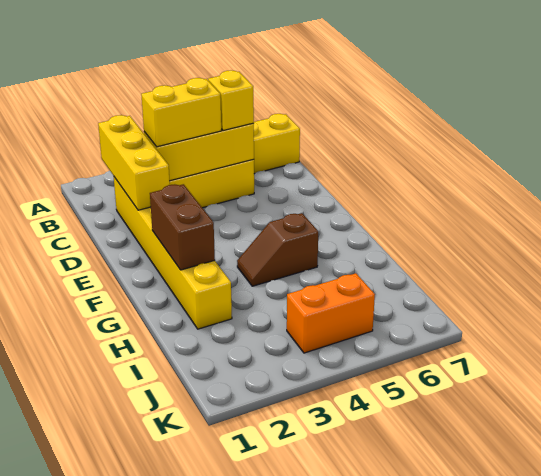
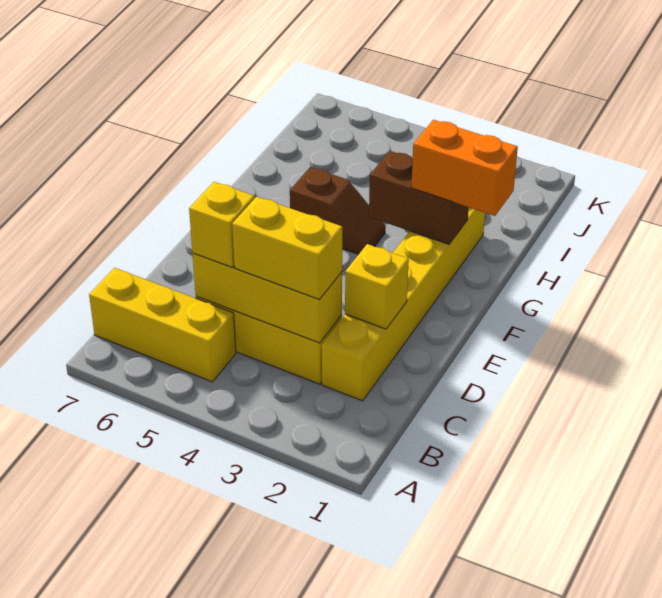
yellow 1x3 brick [98,115,170,210] -> yellow 1x1 brick [345,244,409,329]
brown 1x2 brick [150,184,215,270] -> brown 1x2 brick turned to [369,151,469,244]
orange 1x2 brick [287,273,375,353] -> orange 1x2 brick moved to [411,120,518,216]

